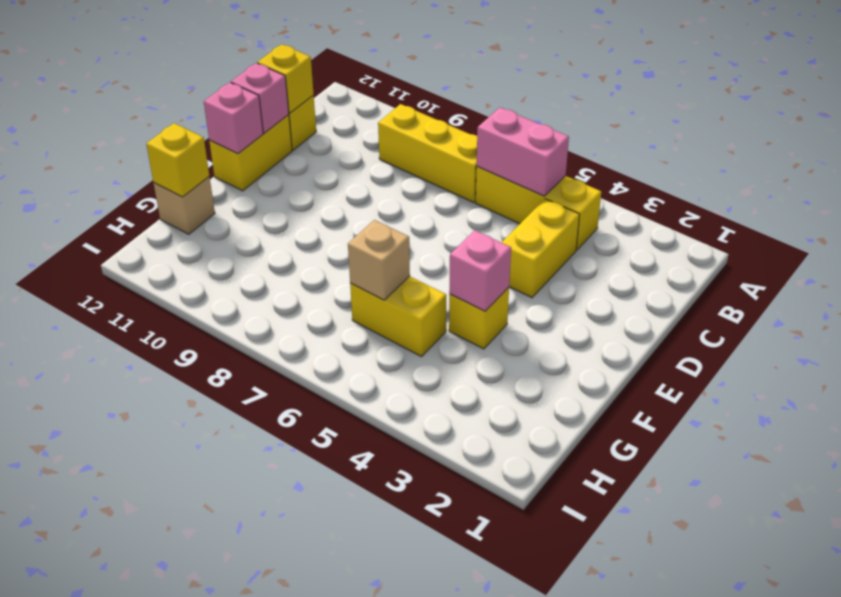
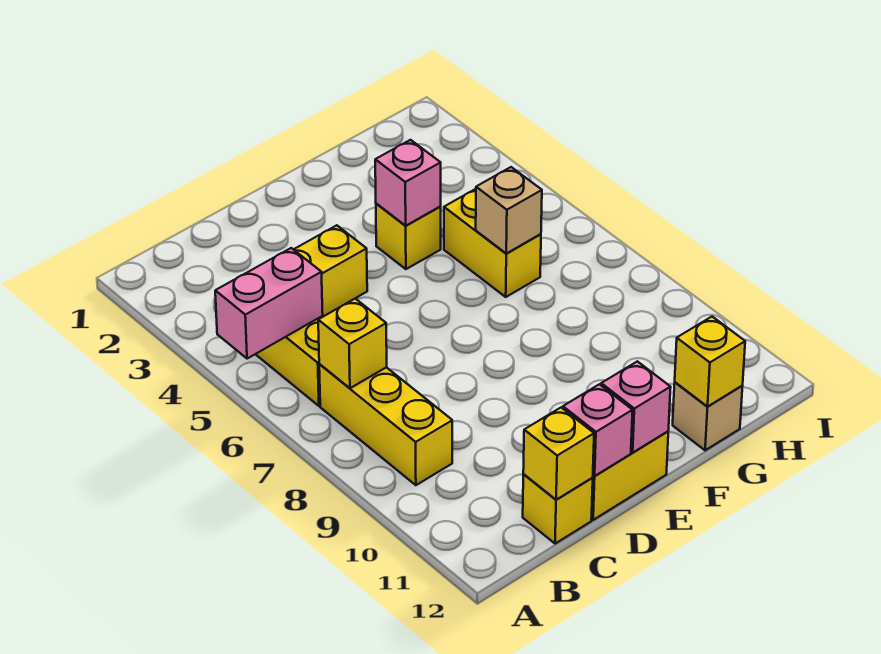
pink 1x2 brick [477,107,569,196] -> pink 1x2 brick turned to [215,248,323,359]
none -> yellow 1x1 brick [318,299,387,388]

